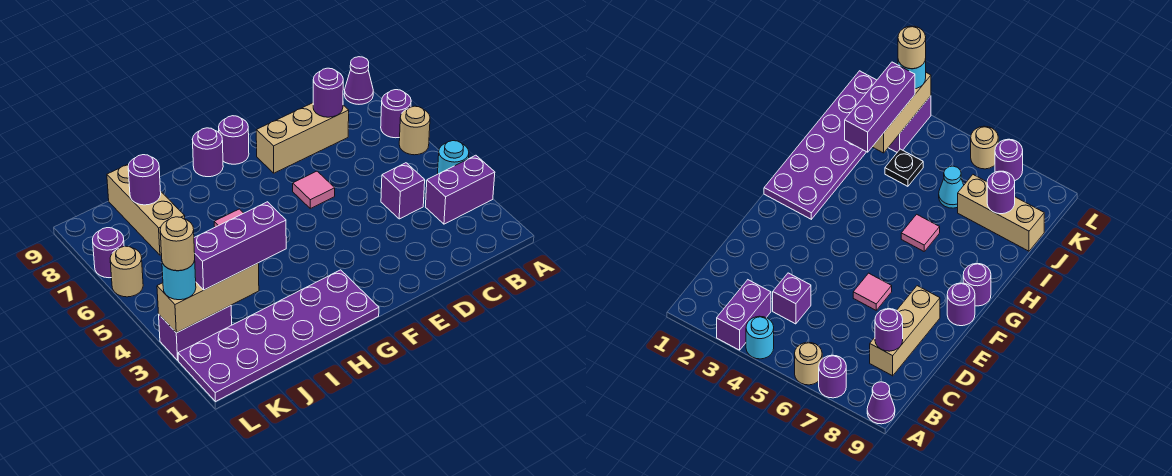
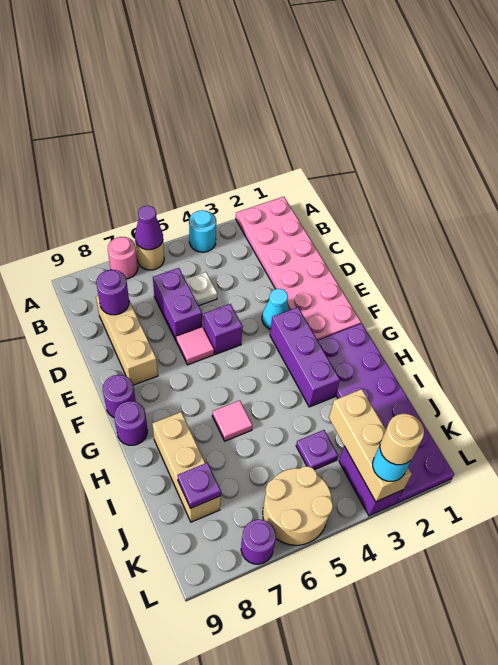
none -> pink 2x6 plate [236,197,361,340]
purple 1x2 brick [426,155,495,224] -> purple 1x2 brick moved to [153,268,202,340]
purple 1x1 round brick [381,90,411,138] -> pink 1x1 round brick [108,237,138,279]
purple 1x1 cone [344,57,373,104] -> purple 1x1 cone moved to [135,206,163,250]
purple 1x1 brick [381,163,425,219] -> purple 1x1 brick moved to [204,304,243,354]
none -> white 1x1 plate [185,272,217,306]
purple 1x3 brick [194,202,286,290] -> purple 1x3 brick moved to [270,307,340,407]
black 1x1 plate [885,149,923,186] -> purple 1x1 plate [296,430,338,470]
cyan 1x1 cone [939,166,964,208] -> cyan 1x1 cone moved to [262,289,289,329]
tan 1x3 brick [107,164,185,255] -> tan 1x3 brick turned to [152,412,221,522]
purple 1x1 round brick [128,155,161,205] -> purple 1x1 plate [177,463,221,508]
tan 1x1 round brick [110,246,143,297] -> tan 2x2 round brick [263,466,333,545]

